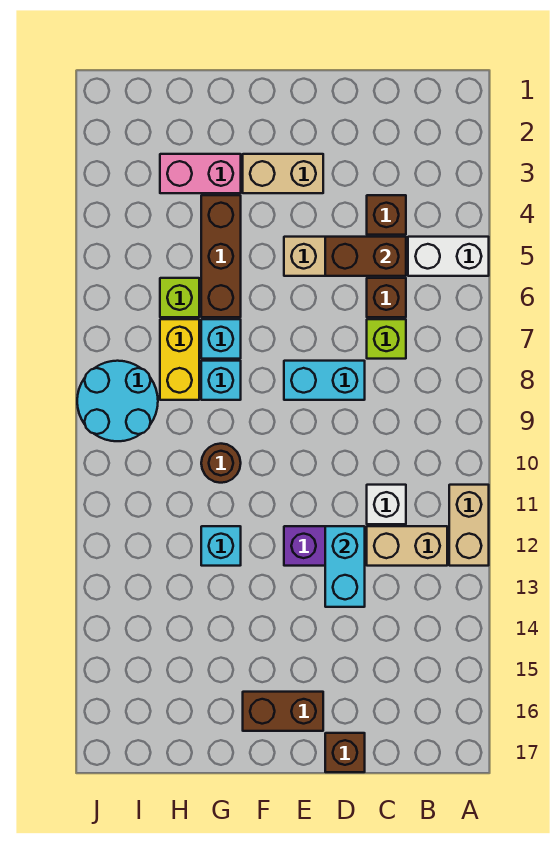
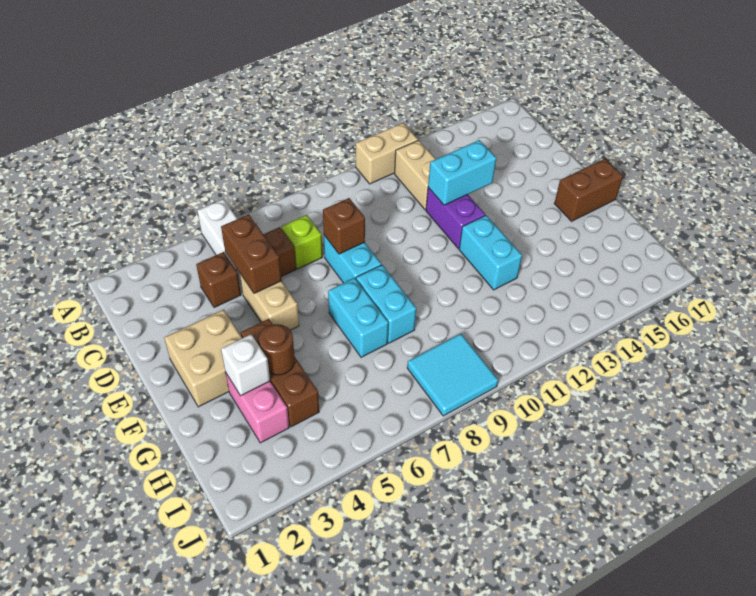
white 1x1 brick [367,485,406,524] -> white 1x1 brick moved to [221,334,270,396]
brown 1x1 brick [325,733,365,772] -> brown 1x1 brick moved to [323,198,365,254]
tan 1x2 brick [243,154,323,193] -> tan 2x2 brick [164,310,242,407]
brown 1x2 brick [243,692,323,731] -> brown 1x2 brick turned to [554,159,623,221]
brown 1x3 brick [201,195,241,317] -> brown 1x3 brick turned to [241,319,319,427]
cyan 1x1 brick [201,319,241,359] -> cyan 1x2 brick [328,278,389,357]
cyan 1x1 brick [201,361,241,400] -> cyan 1x2 brick [356,265,416,343]
brown 1x1 round brick [201,444,241,483] -> brown 1x1 round brick moved to [259,324,295,375]
cyan 1x1 brick [201,526,241,566] -> cyan 1x2 brick [459,215,522,290]
lime 1x1 brick [160,278,199,317] -> none
yellow 1x2 brick [160,319,199,400] -> none
cyan 2x2 round brick [77,361,158,441] -> cyan 2x2 tile [407,334,498,416]

